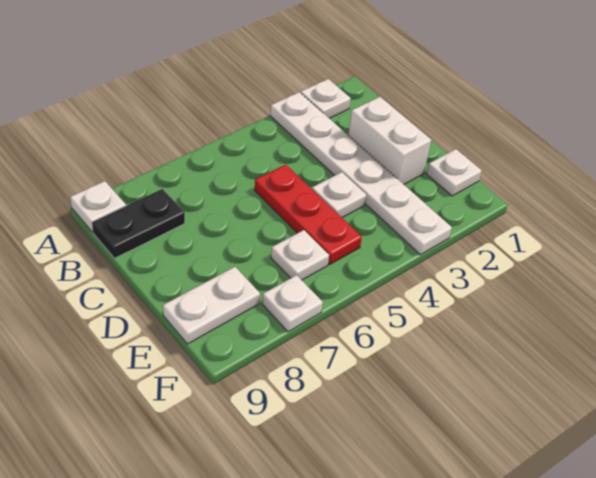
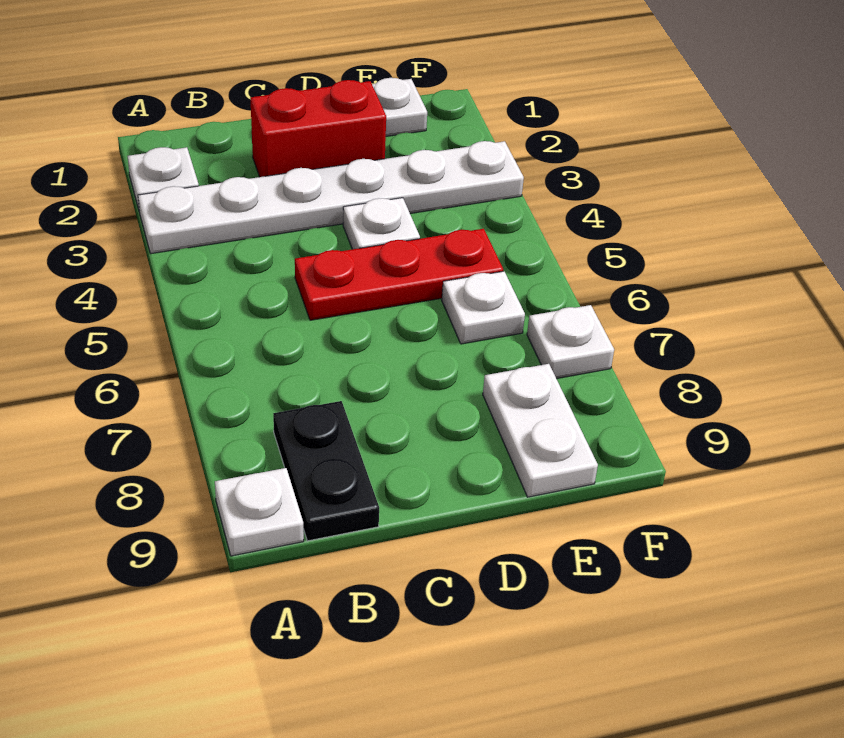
white 1x2 brick [348,97,431,184] -> red 1x2 brick [250,80,386,177]

